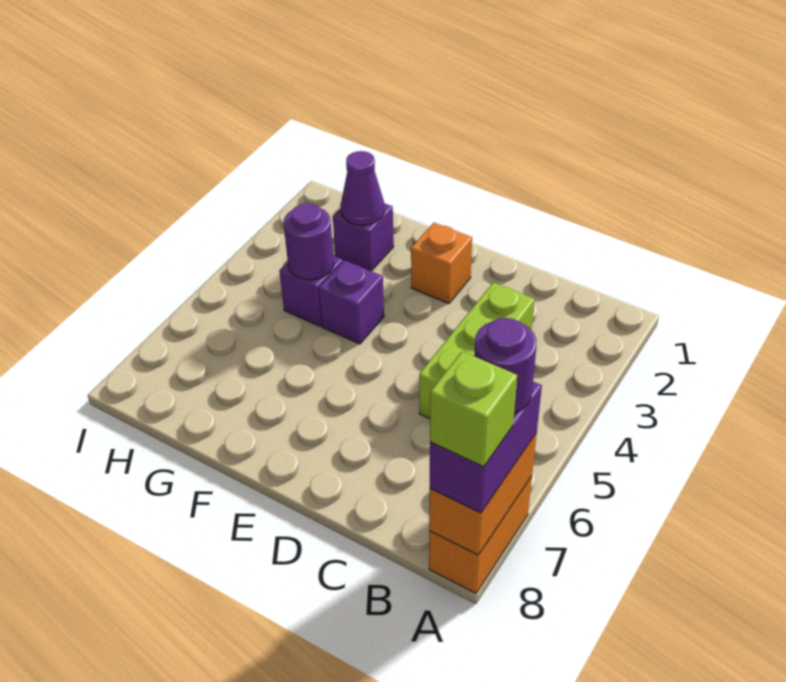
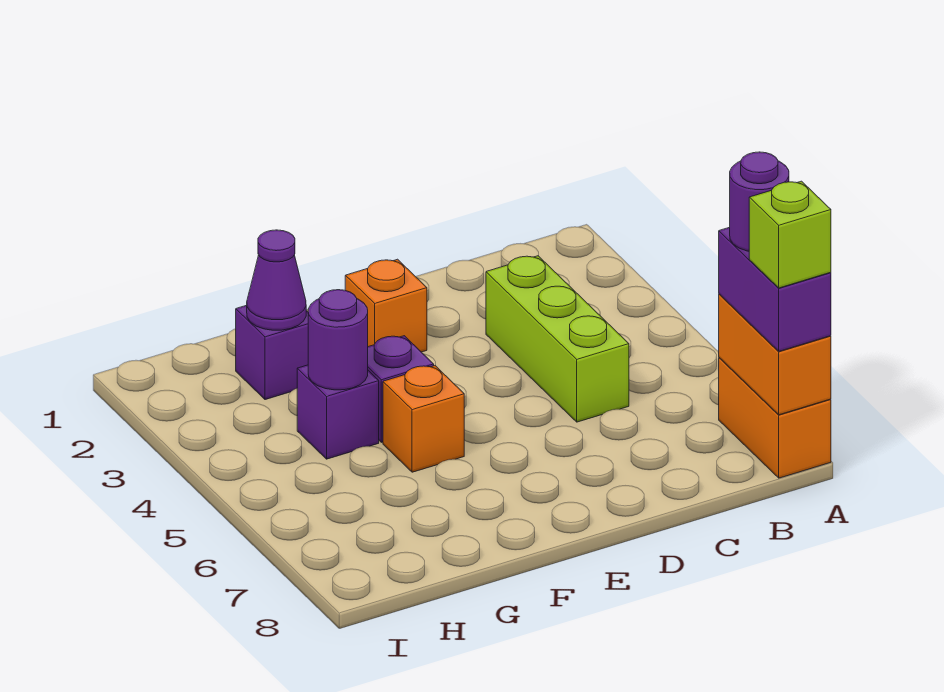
none -> orange 1x1 brick [383,366,464,472]

